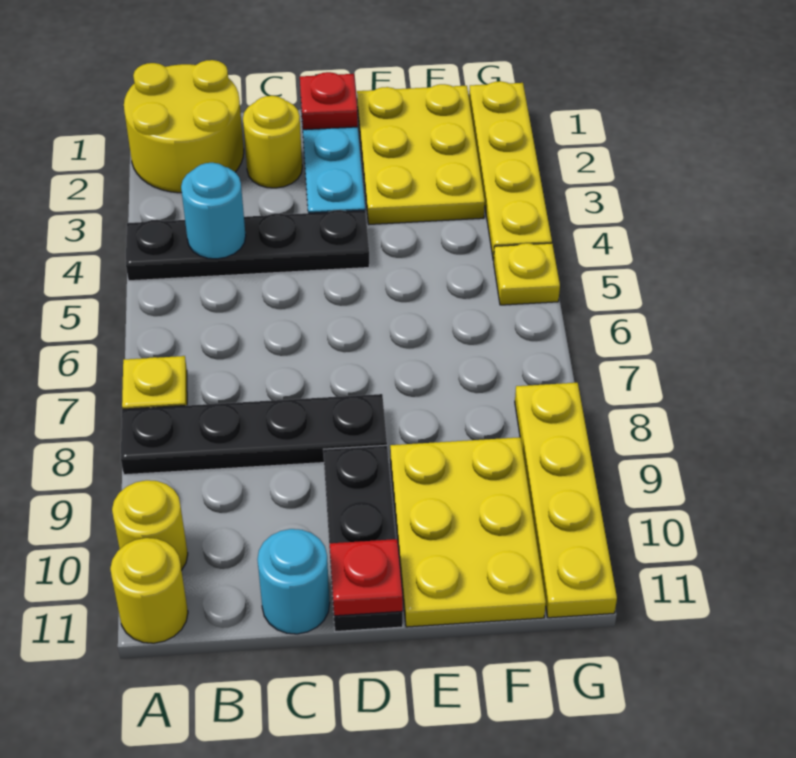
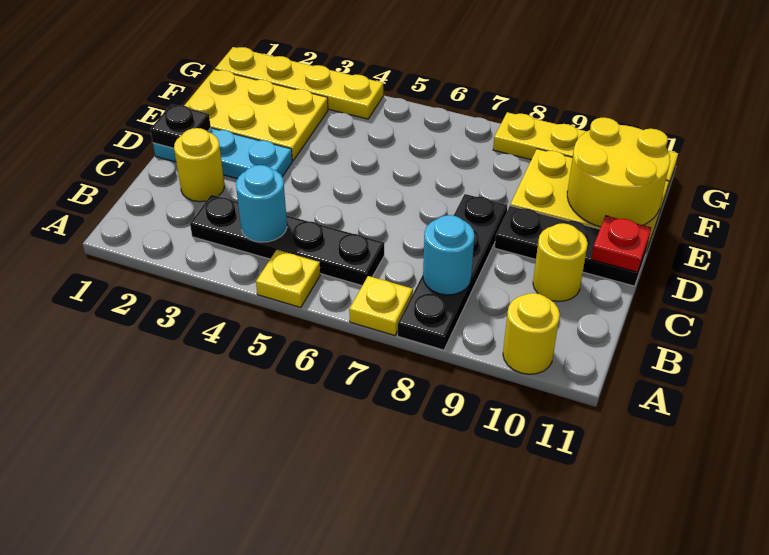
yellow 2x2 round brick [124,60,244,193] -> yellow 2x2 round brick moved to [567,117,670,227]
black 1x4 plate [126,210,369,281] -> black 1x4 plate turned to [190,195,384,286]
yellow 1x1 round brick [110,538,188,643] -> yellow 1x1 round brick moved to [533,223,588,302]
cyan 1x1 round brick [257,529,330,634] -> cyan 1x1 round brick moved to [423,215,474,295]
red 1x1 plate [300,72,358,130] -> black 1x1 plate [150,104,211,148]
yellow 1x1 plate [493,243,560,305] -> yellow 1x1 plate moved to [256,250,320,308]

